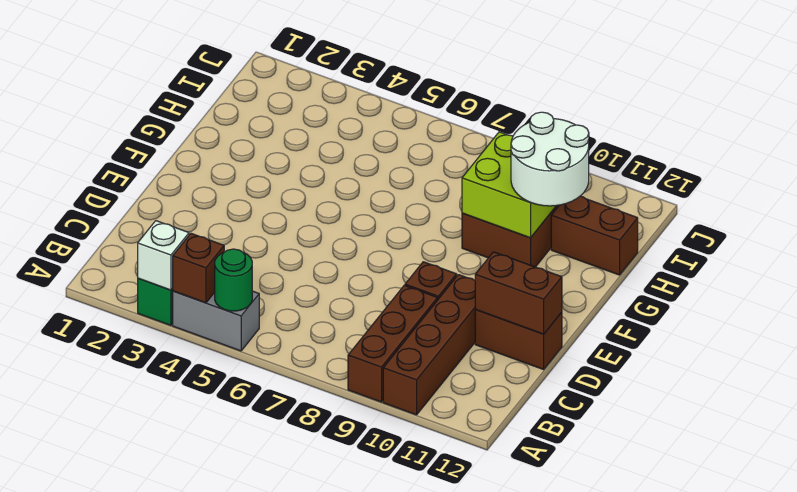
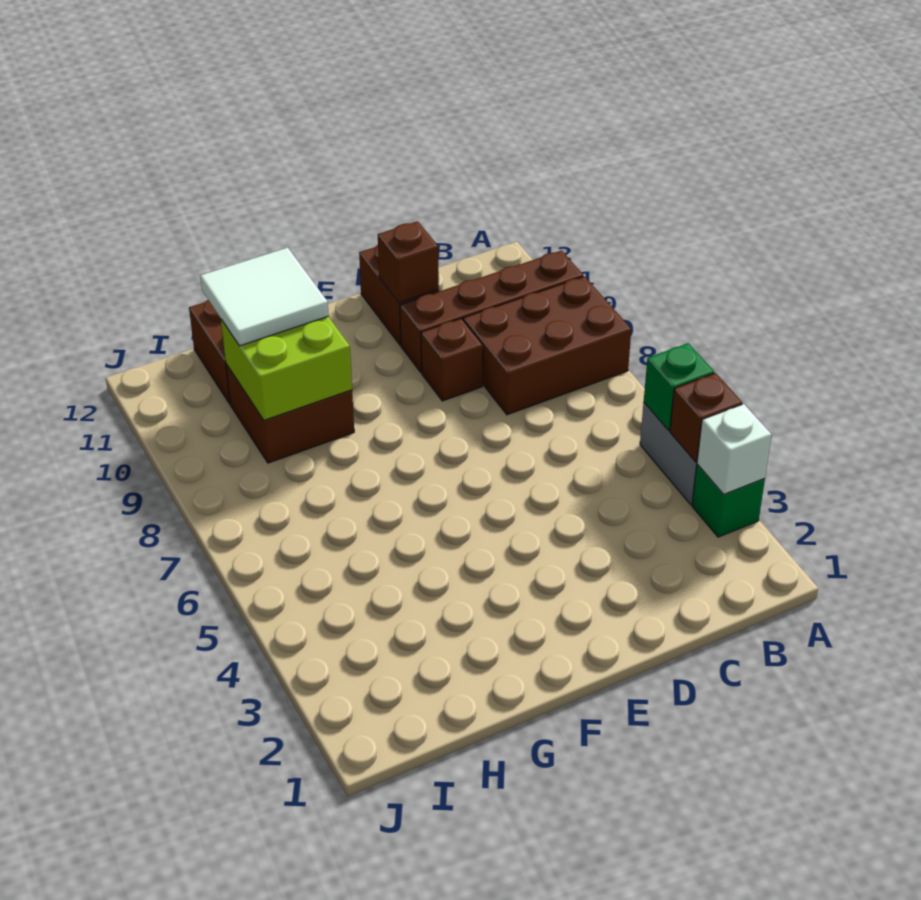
green 1x1 round brick [215,249,252,311] -> green 1x1 brick [644,343,714,431]
brown 1x3 brick [348,285,438,402] -> brown 2x3 brick [463,276,631,415]
brown 1x2 brick [475,252,562,334] -> brown 1x1 brick [378,221,439,303]
white 2x2 round brick [511,112,589,206] -> white 2x2 tile [200,248,329,346]

